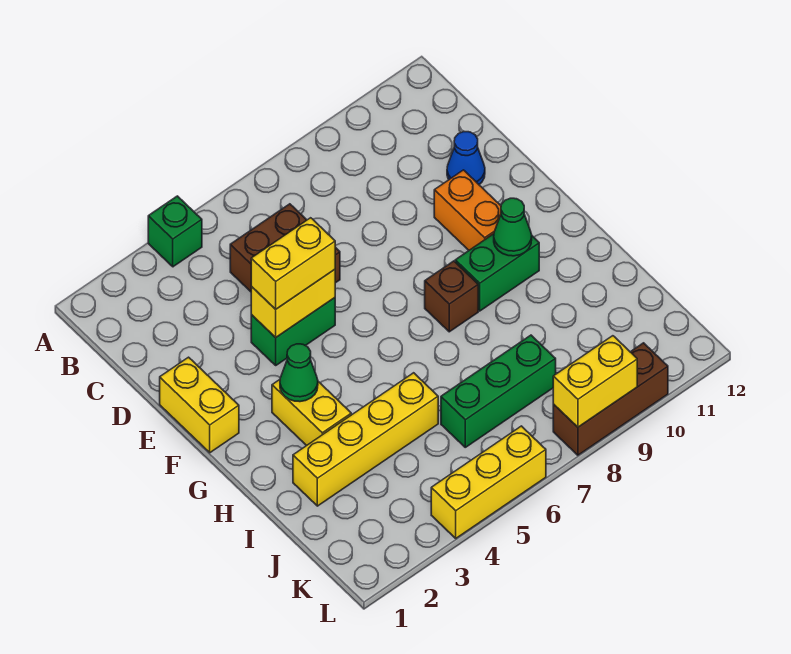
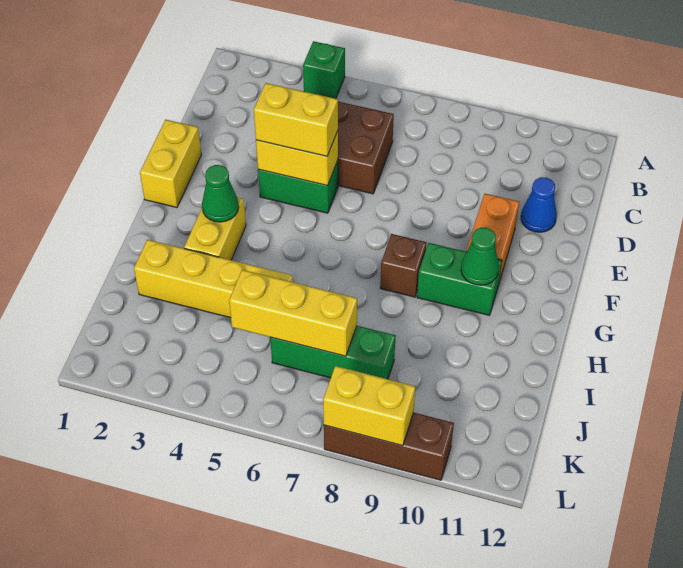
yellow 1x3 brick [431,426,546,538] -> yellow 1x3 brick moved to [229,270,357,356]

